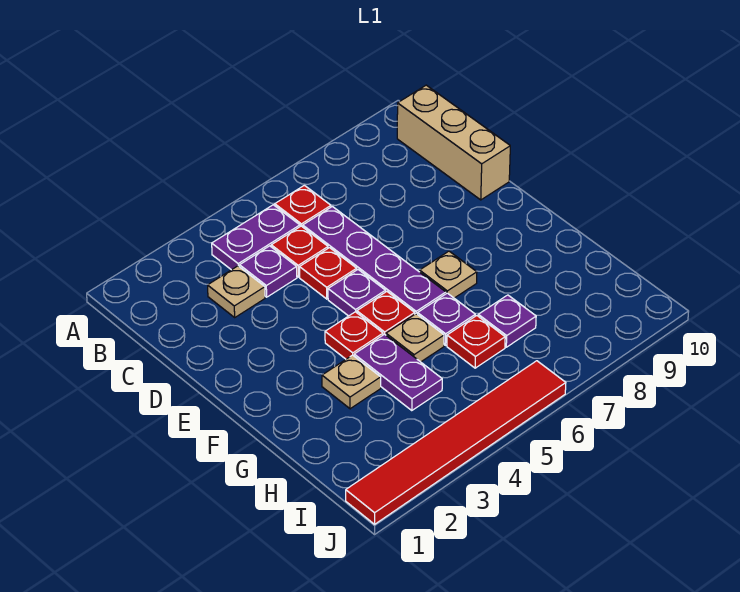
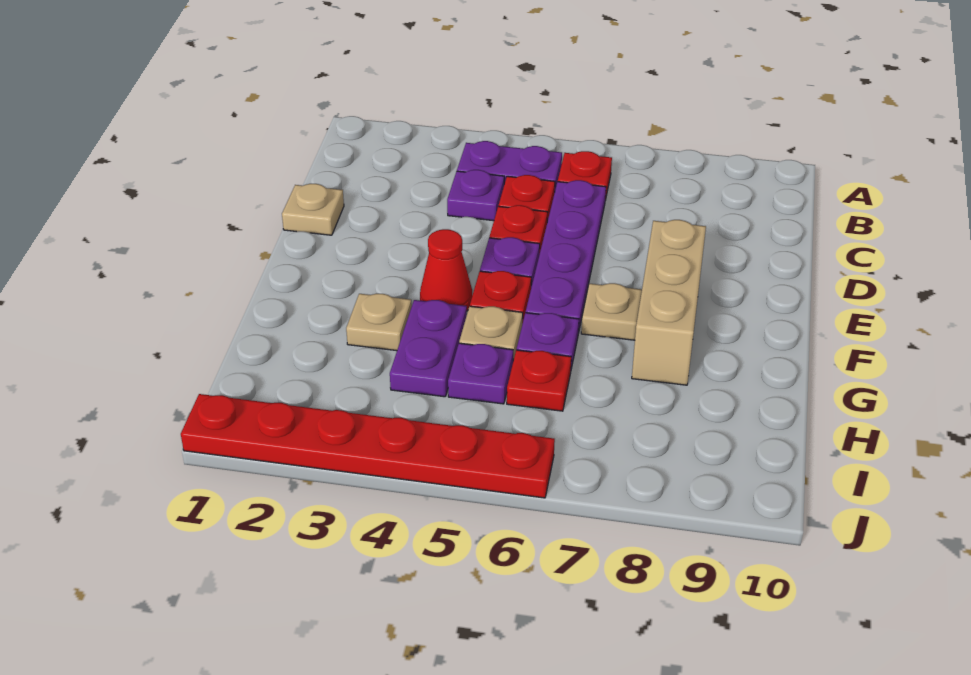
tan 1x3 brick [397,85,510,200] -> tan 1x3 brick moved to [632,220,706,385]
tan 1x1 plate [208,266,265,317] -> tan 1x1 plate moved to [282,184,344,235]
red 1x1 plate [325,312,383,359] -> red 1x1 cone [420,229,472,311]
purple 1x1 plate [478,295,536,347] -> purple 1x1 plate moved to [448,343,513,404]
red 1x6 tile [346,361,566,524] -> red 1x6 plate [181,394,555,498]

